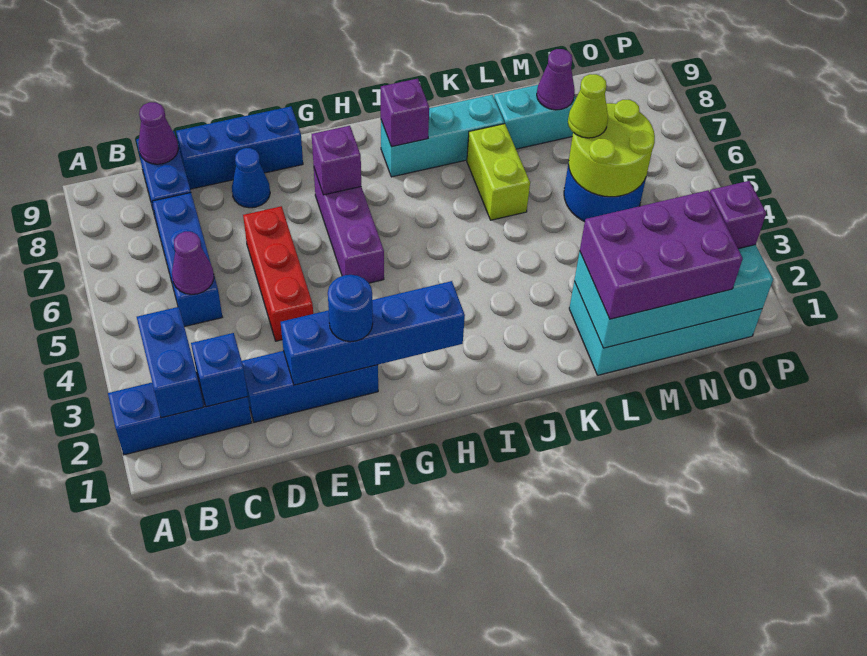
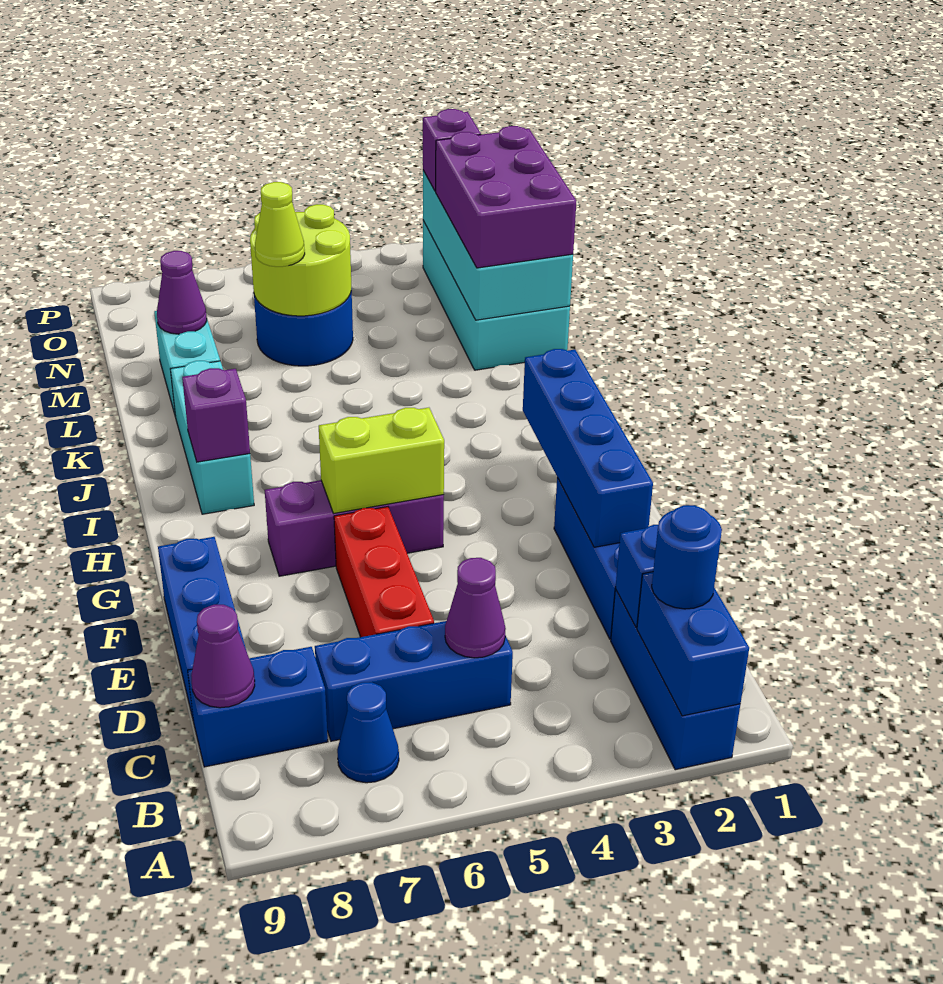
blue 1x2 brick [137,307,203,418] -> blue 1x2 brick turned to [637,572,749,716]
red 1x3 brick [243,206,313,341] -> red 1x3 brick turned to [334,507,434,637]
blue 1x1 cone [232,148,270,208] -> blue 1x1 cone moved to [337,682,399,783]
blue 1x1 round brick [328,275,373,342] -> blue 1x1 round brick moved to [652,505,722,609]
purple 1x1 brick [312,126,361,195] -> none
lime 1x2 brick [467,124,530,220] -> lime 1x2 brick moved to [319,408,444,513]

